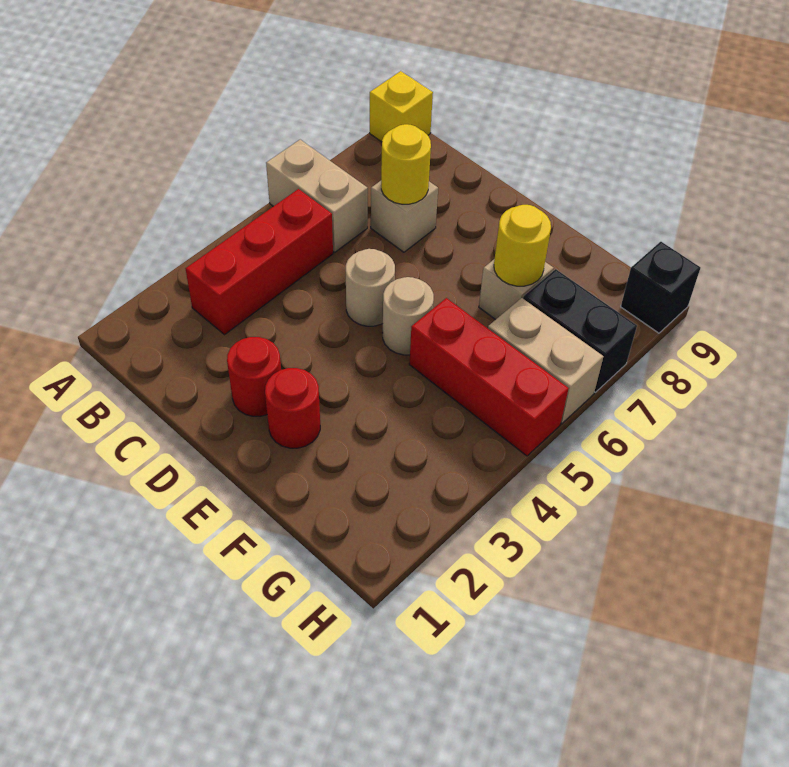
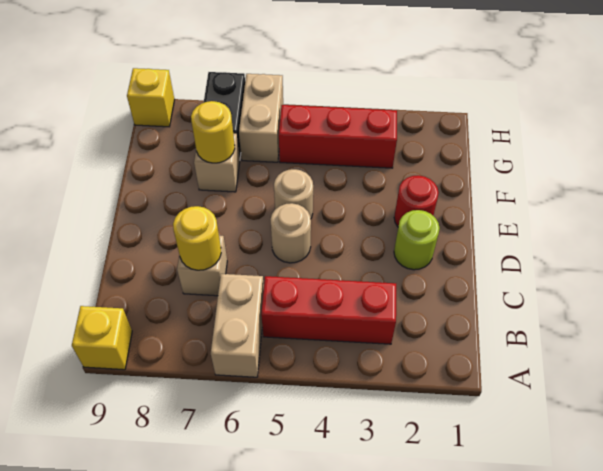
red 1x1 round brick [227,337,281,416] -> lime 1x1 round brick [394,210,440,270]
red 1x3 brick [409,298,569,456] -> red 1x3 brick turned to [279,105,397,168]
black 1x1 brick [621,242,701,333] -> yellow 1x1 brick [127,68,175,127]

